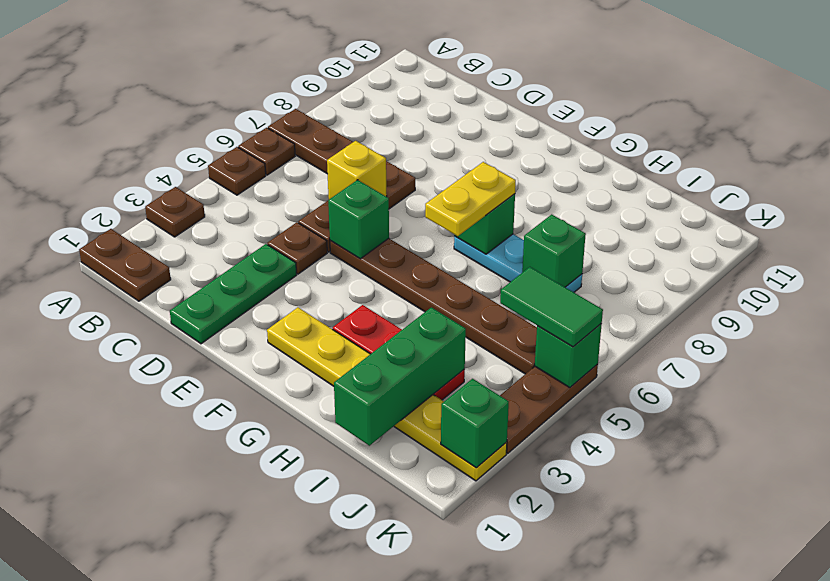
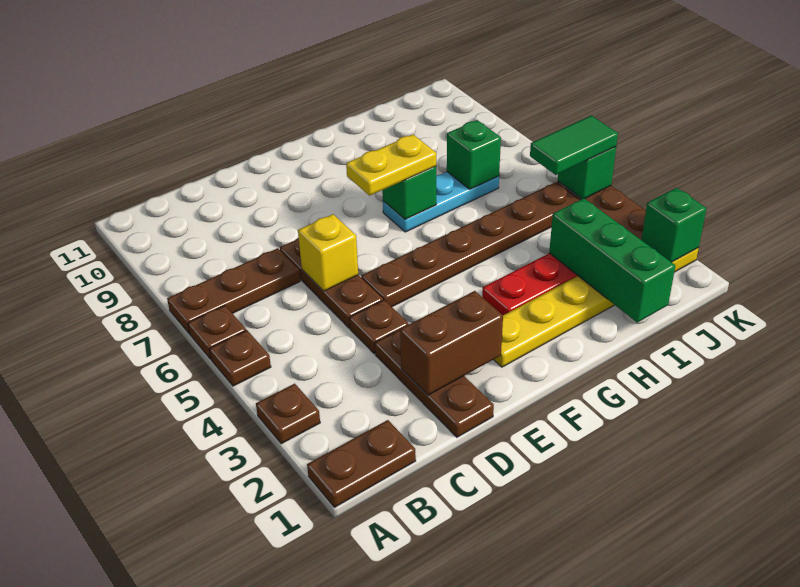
green 1x3 plate [170,244,297,344] -> brown 1x3 plate [375,330,494,437]
none -> brown 1x2 brick [400,291,503,395]
green 1x1 brick [328,180,389,259] -> none
yellow 1x2 plate [425,162,516,236] -> yellow 1x2 plate turned to [346,135,436,196]

